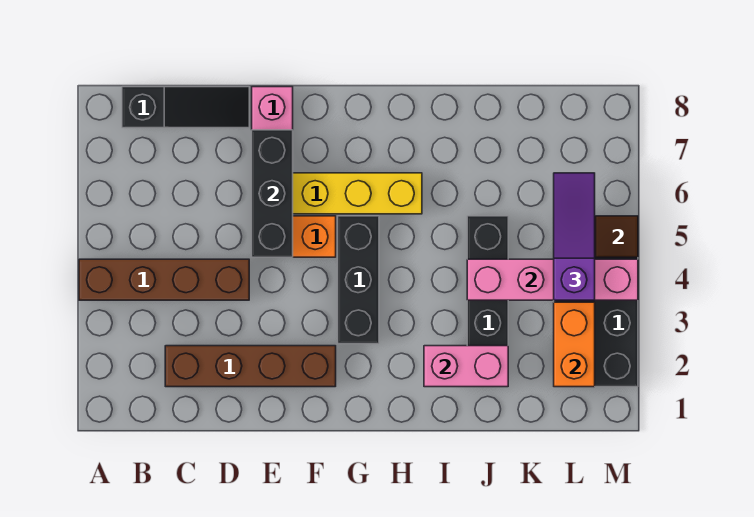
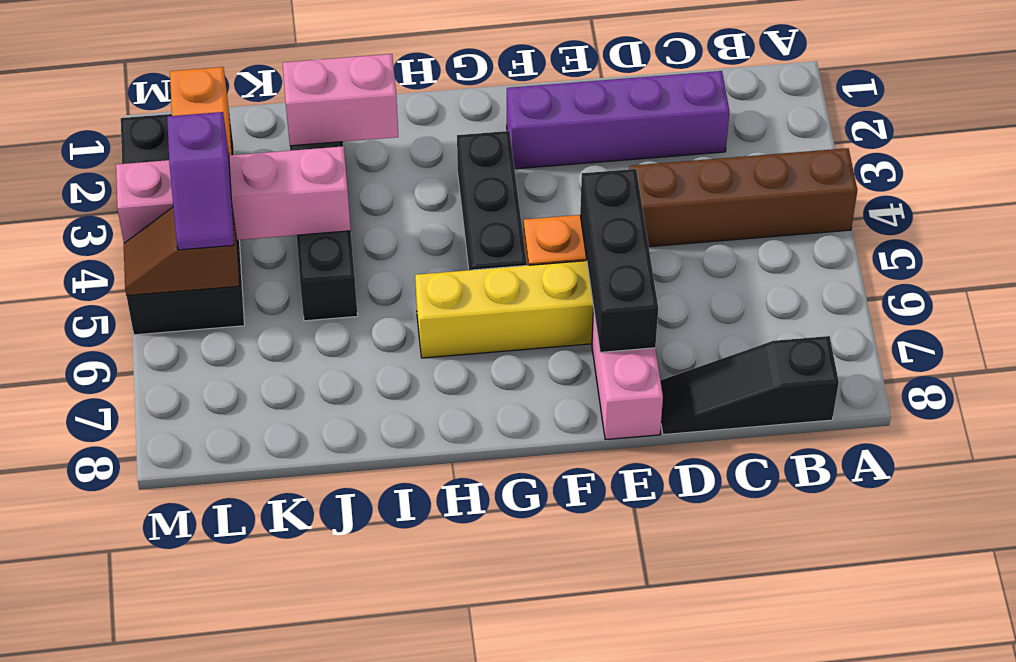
brown 1x4 brick [165,346,336,387] -> purple 1x4 brick [507,71,730,169]
purple 1x3 slope [554,173,595,300] -> purple 1x2 slope [167,112,234,250]

